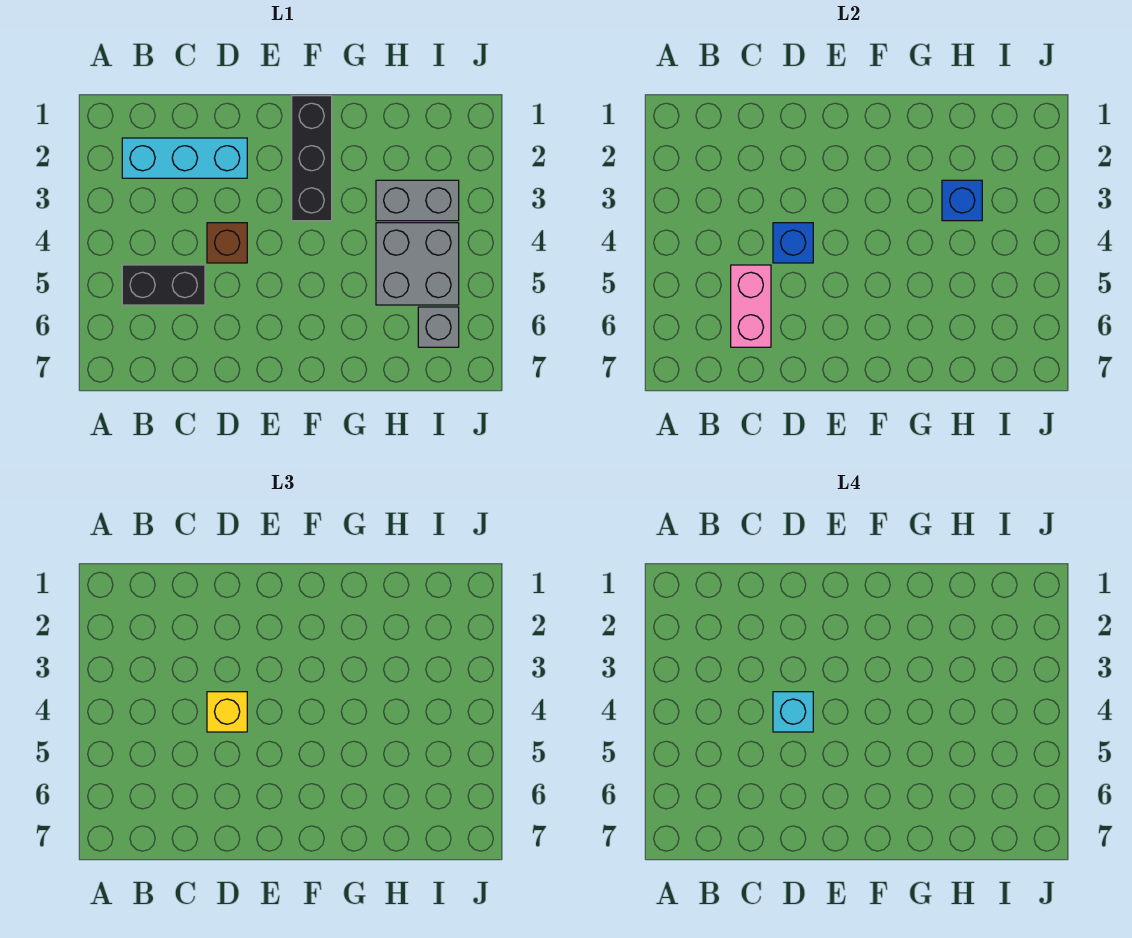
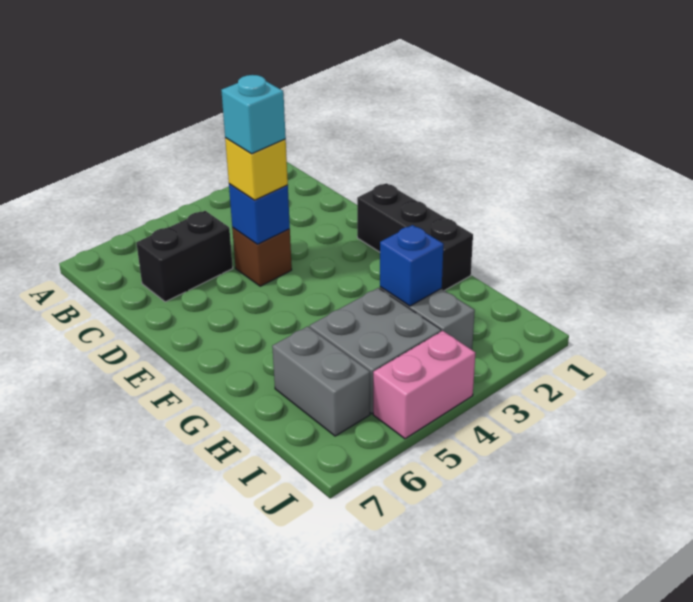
cyan 1x3 brick [122,138,247,178] -> none
black 1x2 brick [122,265,205,305] -> black 1x2 brick turned to [137,211,233,302]
pink 1x2 brick [731,265,771,347] -> pink 1x2 brick moved to [373,331,475,439]
black 1x3 brick [292,96,332,221] -> black 1x3 brick turned to [357,183,473,291]
grey 1x1 brick [418,307,459,347] -> grey 1x2 brick [272,326,370,436]

